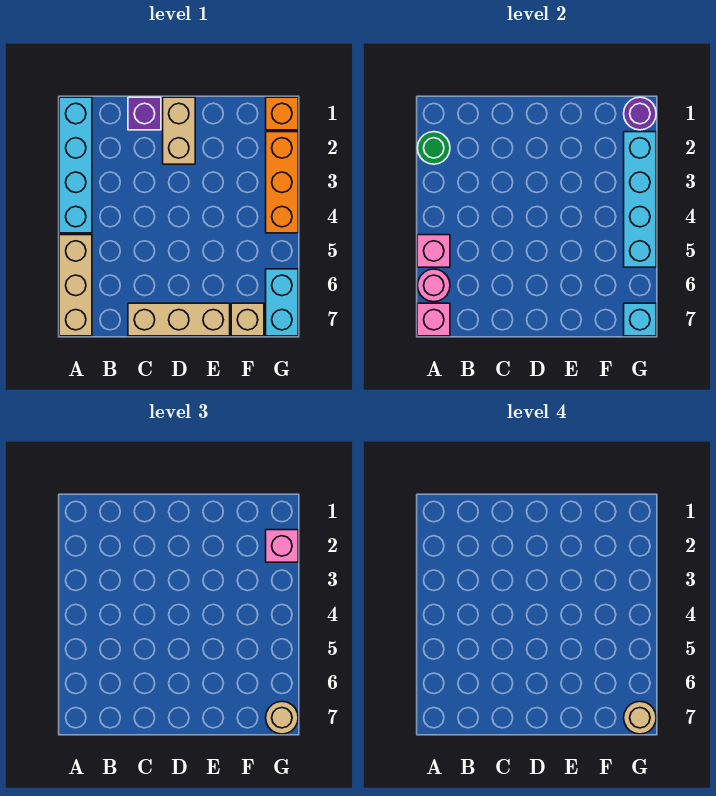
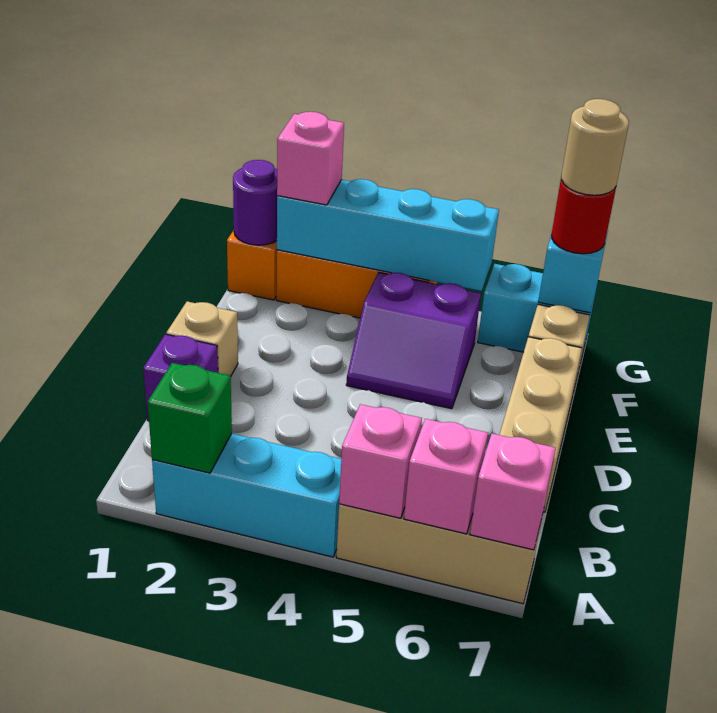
cyan 1x4 brick [59,97,92,233] -> cyan 1x3 brick [152,434,341,557]
green 1x1 round brick [418,132,450,164] -> green 1x1 brick [148,363,232,473]
pink 1x1 round brick [417,269,450,302] -> pink 1x1 brick [404,419,488,534]
tan 1x2 brick [163,97,195,164] -> tan 1x1 brick [166,301,238,376]
none -> purple 2x2 slope [346,272,481,409]
tan 1x1 round brick [266,701,298,734] -> red 1x1 round brick [552,180,616,254]

